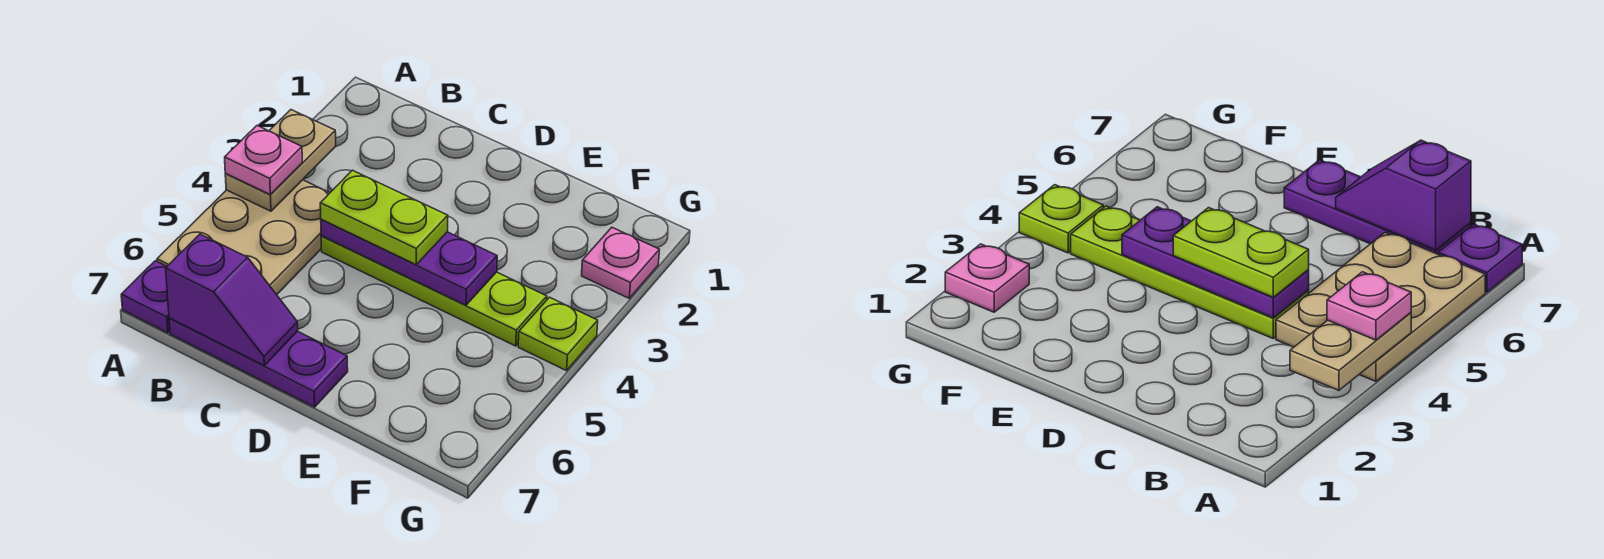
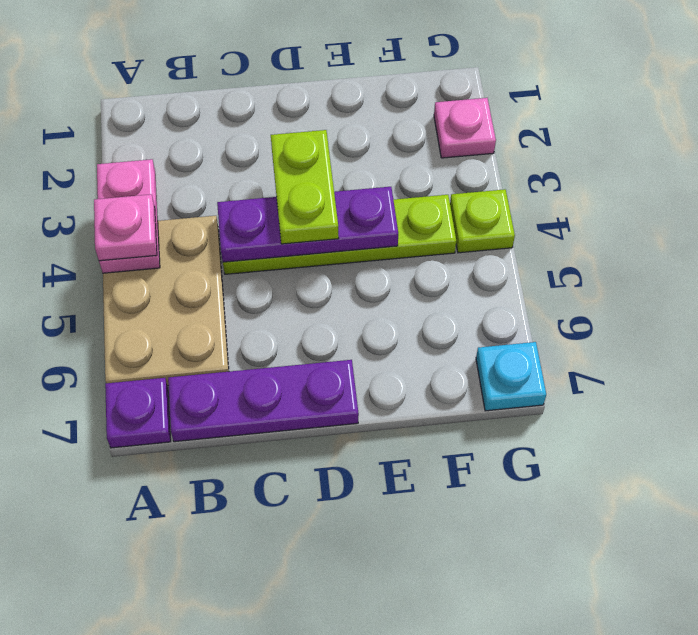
tan 1x2 plate [225,110,336,211] -> pink 1x2 plate [97,159,160,273]
purple 1x2 slope [166,234,298,365] -> none
lime 1x2 plate [320,170,448,265] -> lime 1x2 plate turned to [271,130,339,244]
none -> cyan 1x1 plate [476,342,546,411]

